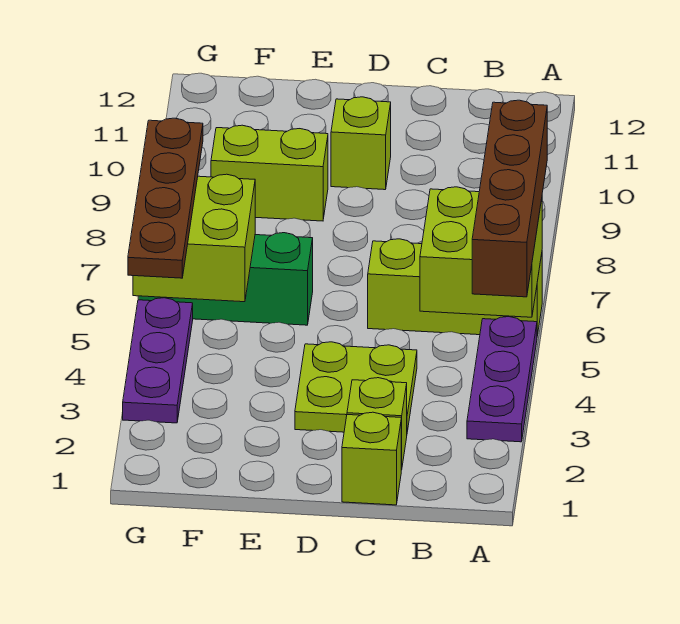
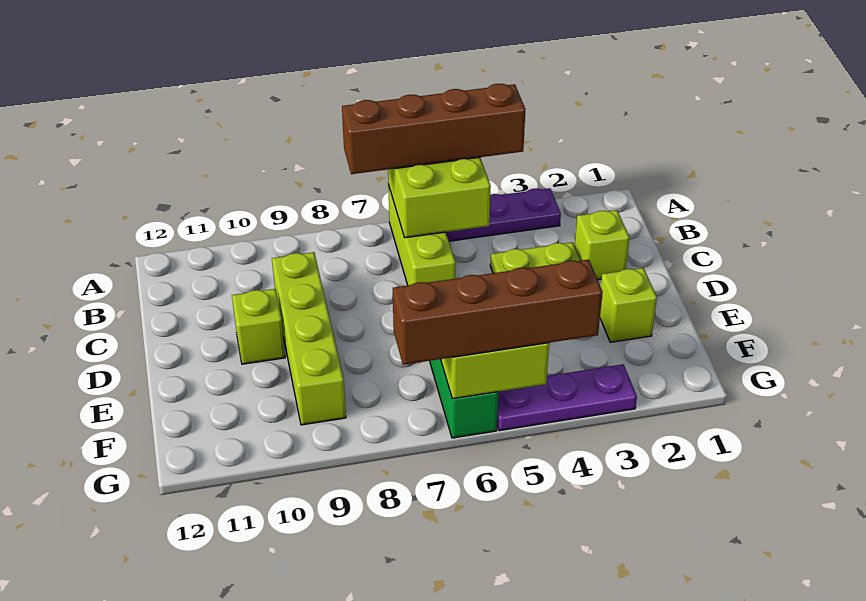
lime 1x1 brick [342,412,401,505] -> lime 1x1 brick moved to [600,268,657,342]
lime 1x2 brick [211,125,328,221] -> lime 1x4 brick [272,252,346,425]
brown 1x4 plate [128,118,203,278] -> brown 1x4 brick [393,260,603,365]

